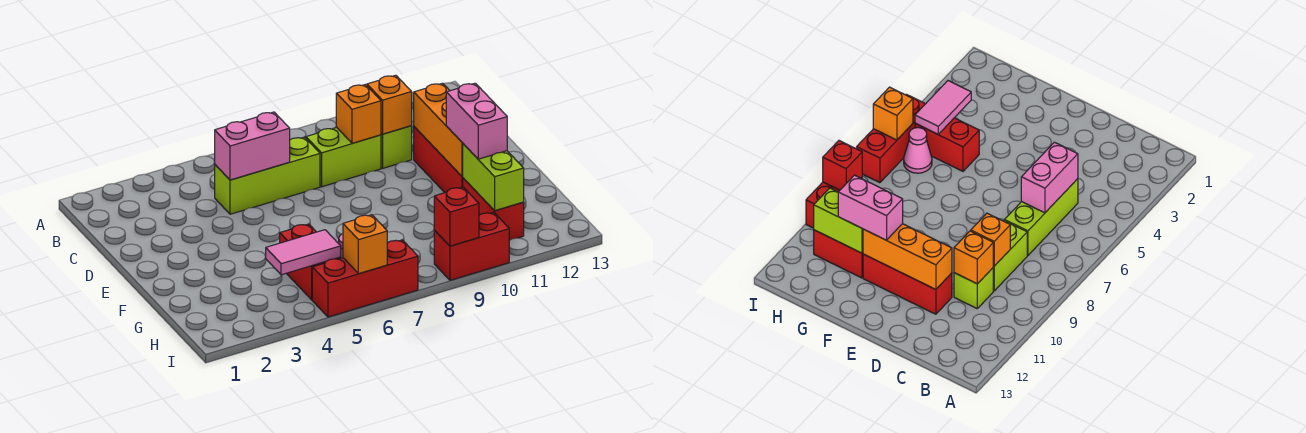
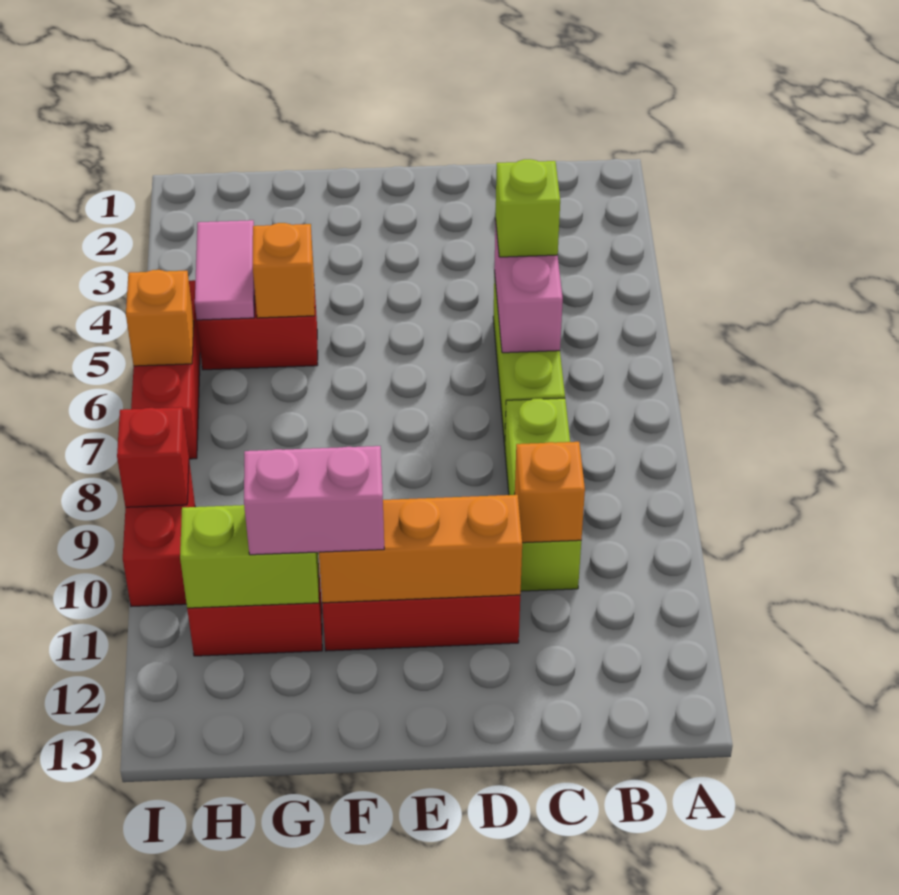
none -> lime 1x1 brick [496,159,560,257]
orange 1x1 brick [336,85,381,143] -> orange 1x1 brick moved to [253,223,315,318]
pink 1x1 cone [904,128,932,173] -> none

